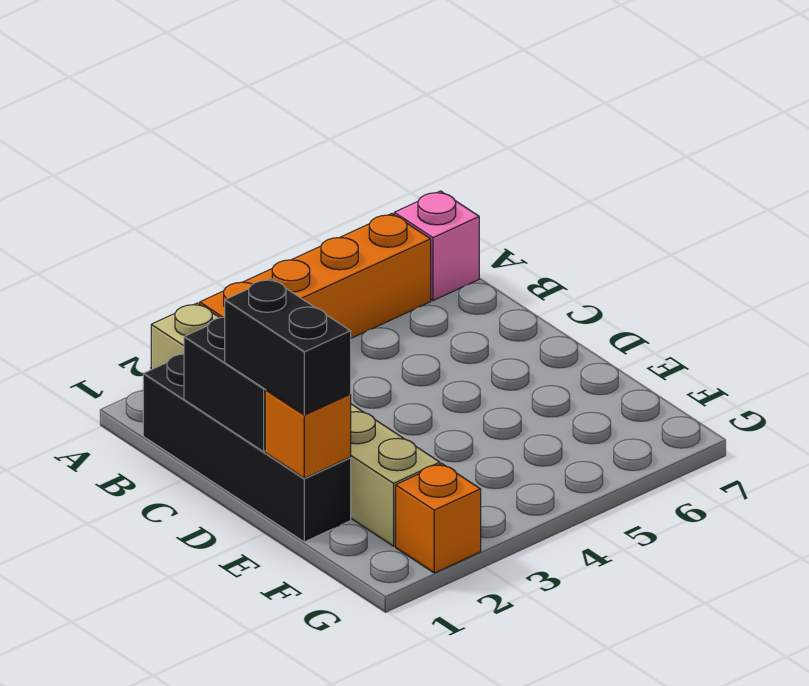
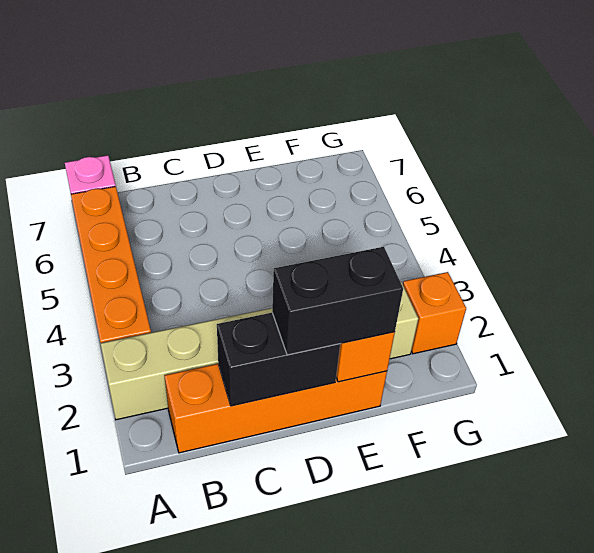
black 1x4 brick [143,354,351,542] -> orange 1x4 brick [164,364,387,453]

